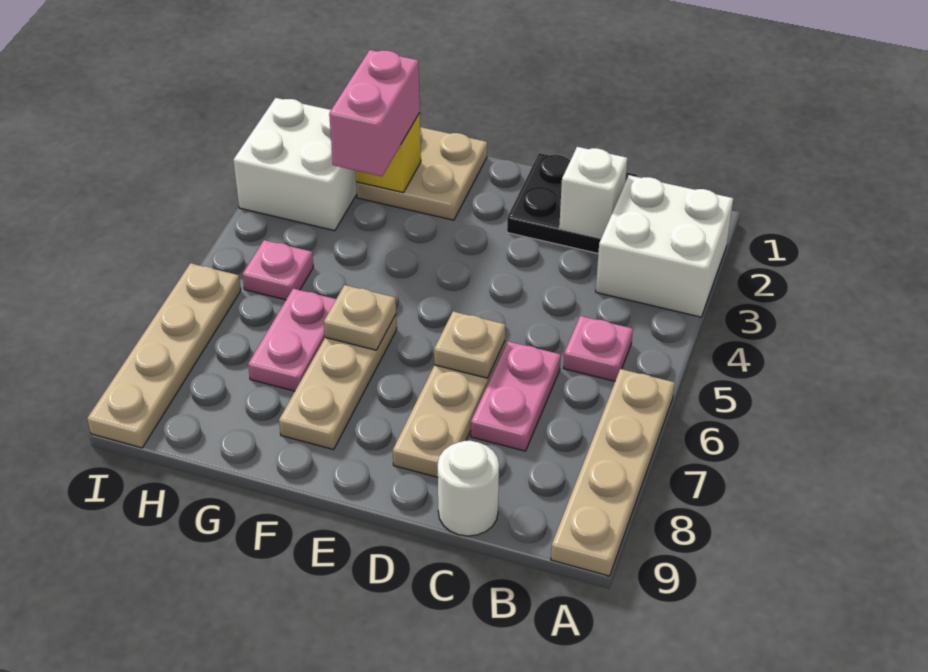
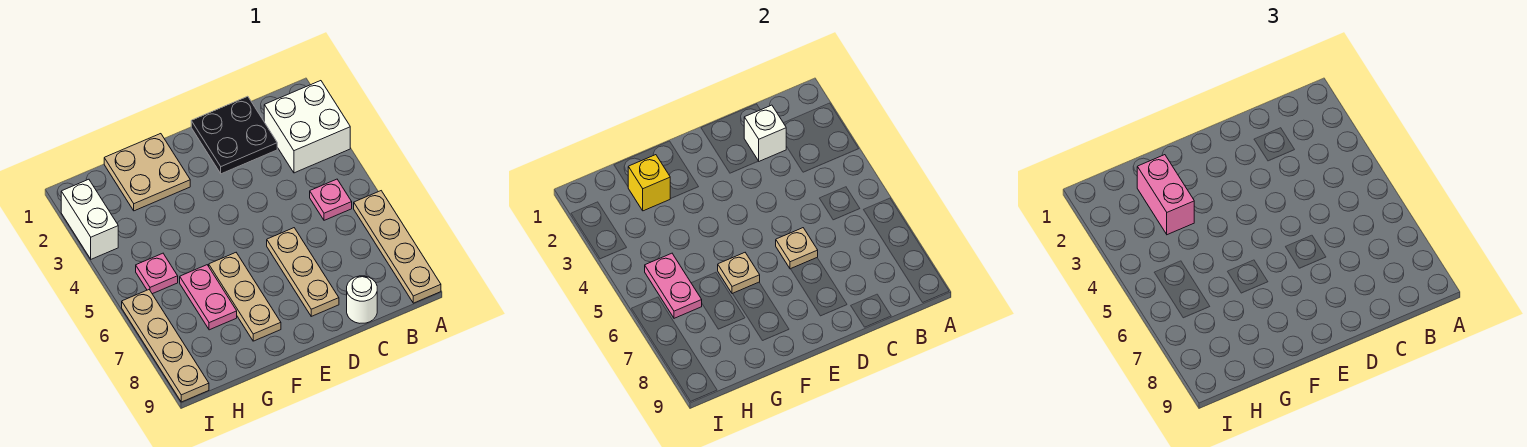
pink 1x2 plate [471,341,561,451] -> pink 1x2 plate moved to [645,253,702,318]
white 2x2 brick [233,98,357,231] -> white 1x2 brick [61,179,118,259]

